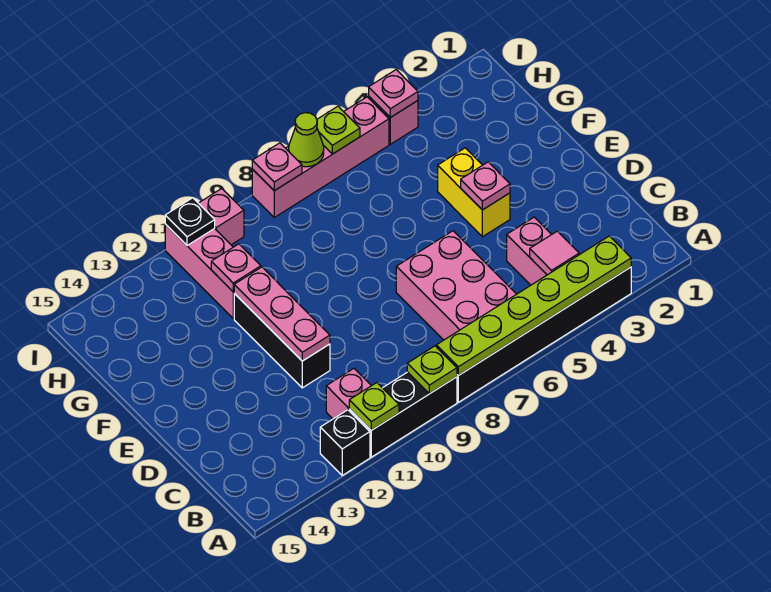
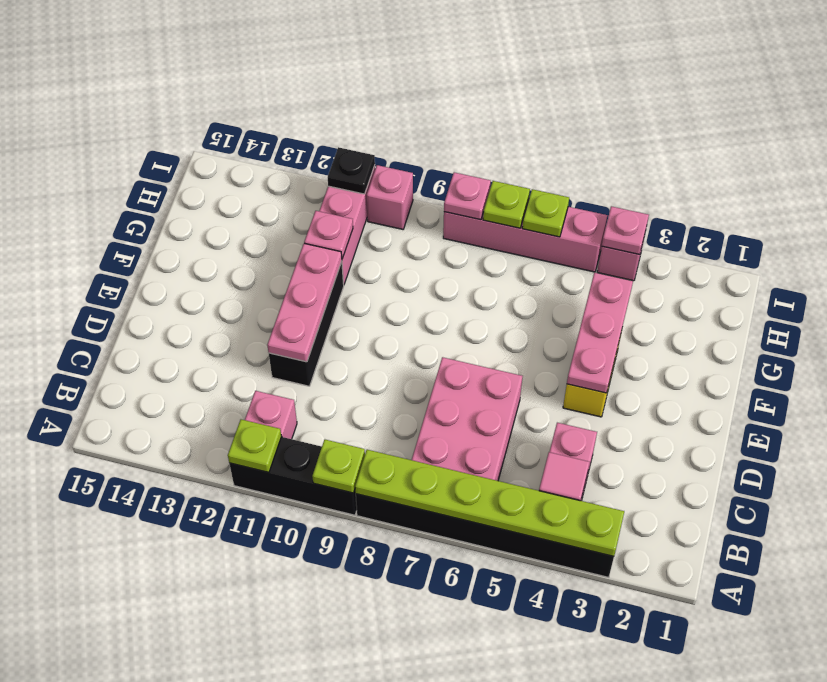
black 1x1 brick [320,410,370,475] -> none
pink 1x1 plate [461,162,510,210] -> pink 1x3 plate [567,273,633,393]
lime 1x1 cone [289,113,324,167] -> lime 1x1 plate [483,181,530,228]

